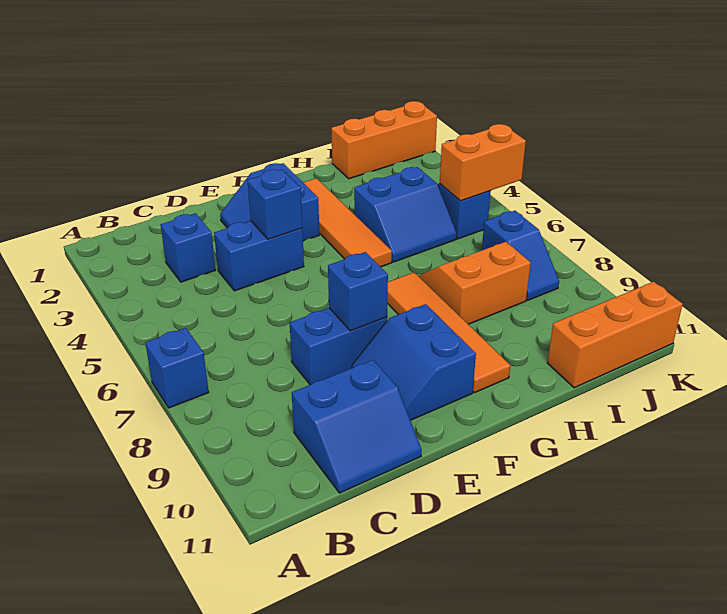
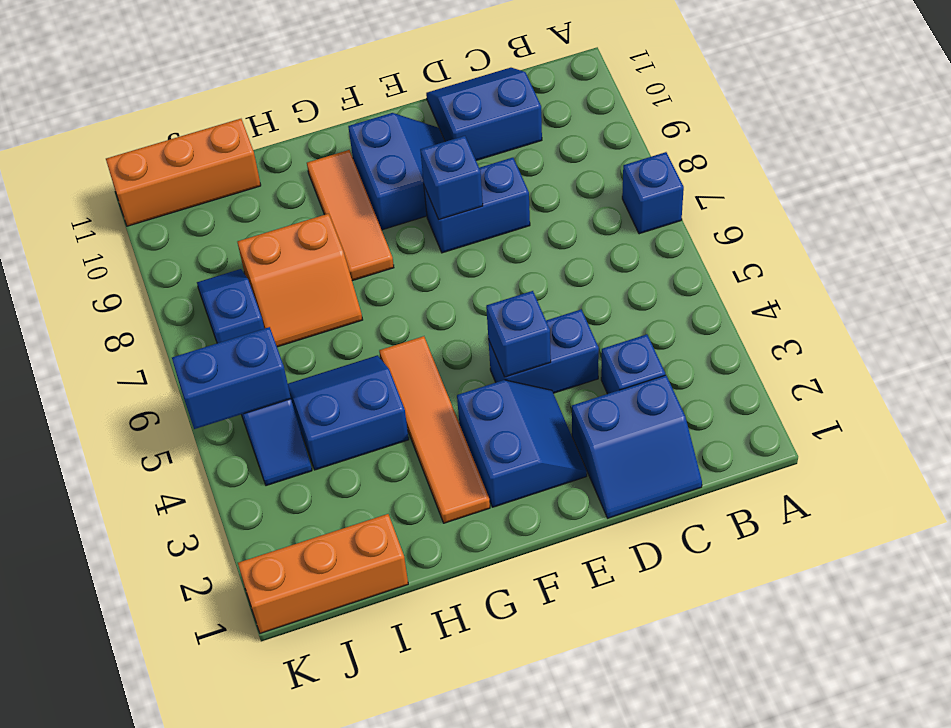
none -> blue 2x2 slope [572,375,702,518]
orange 1x4 tile [387,273,510,393] -> orange 1x3 tile [307,150,394,281]
orange 1x2 brick [440,124,526,201] -> blue 1x2 brick [172,327,291,429]

